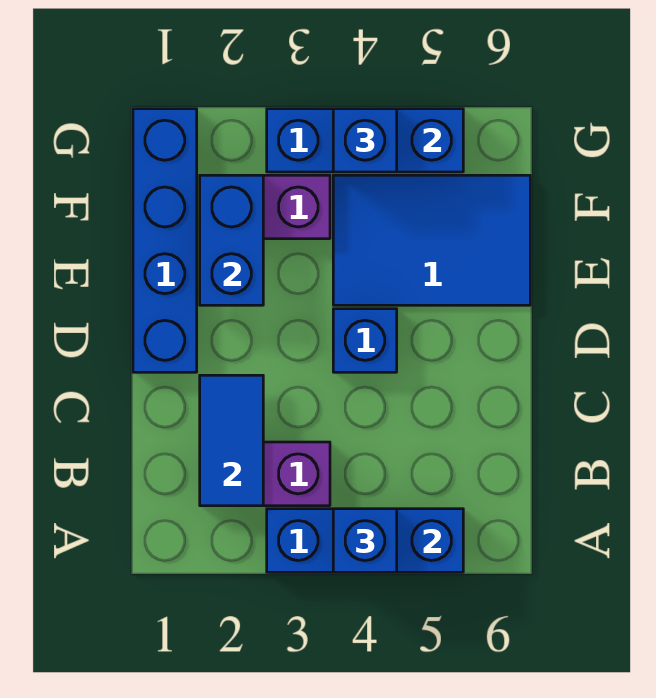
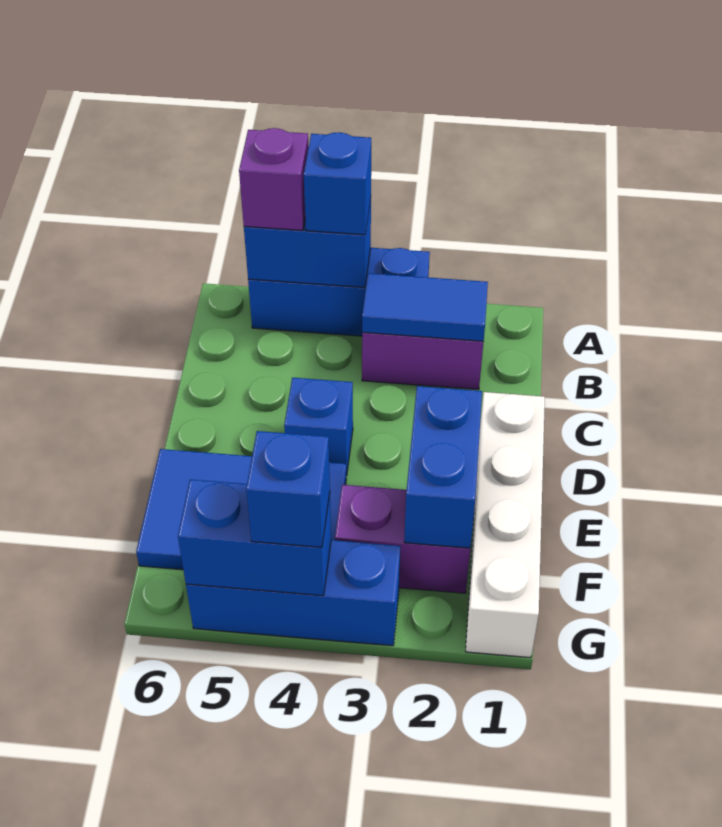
none -> purple 1x1 brick [239,128,309,230]
blue 1x2 tile [200,375,263,506] -> blue 1x2 tile turned to [362,273,488,341]
blue 1x4 brick [133,109,197,372] -> white 1x4 brick [466,392,545,658]

